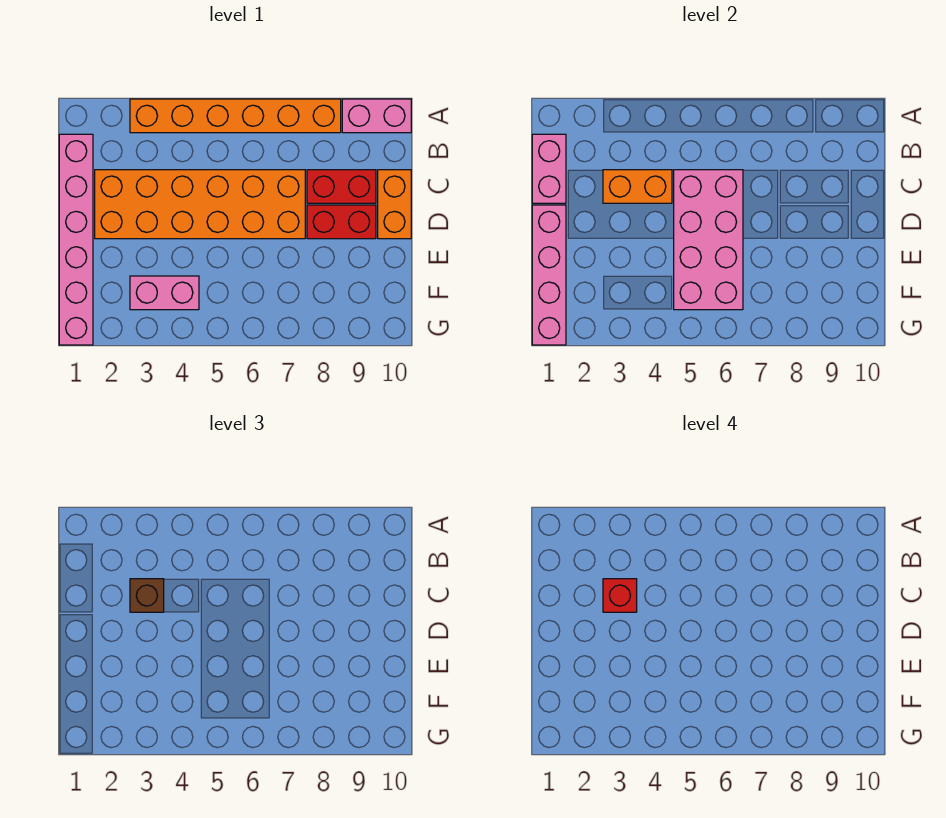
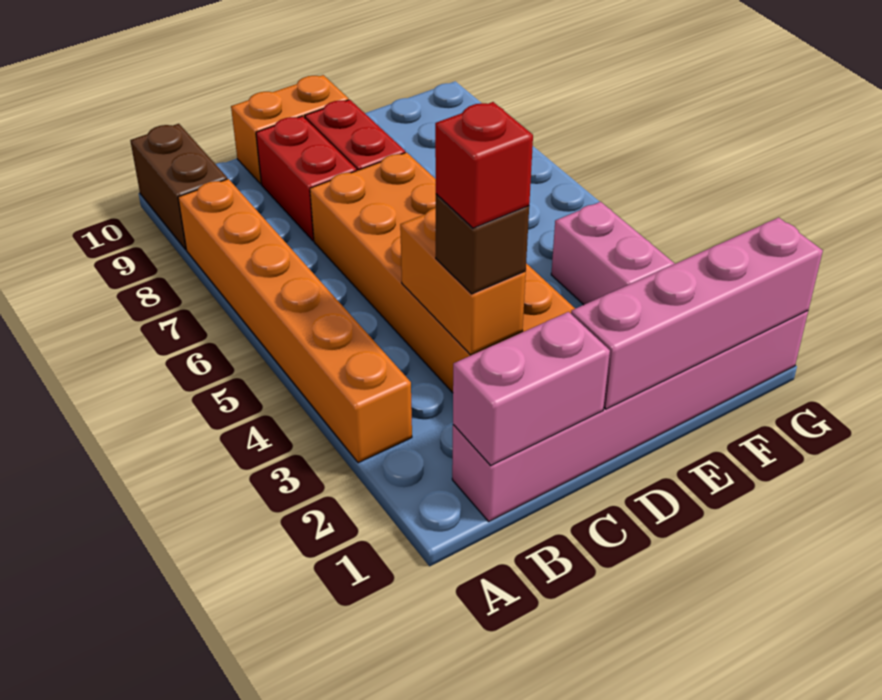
pink 1x2 brick [342,99,411,133] -> brown 1x2 brick [130,124,227,249]
pink 2x4 brick [674,170,743,310] -> none

